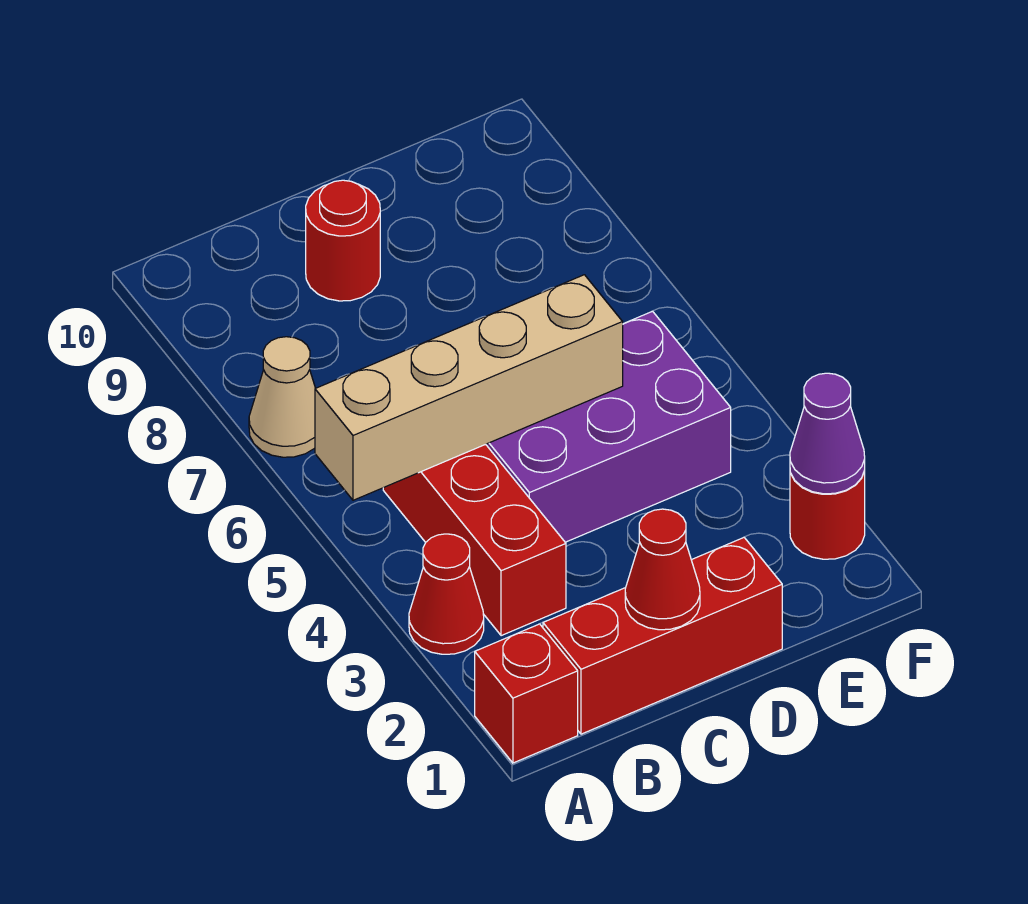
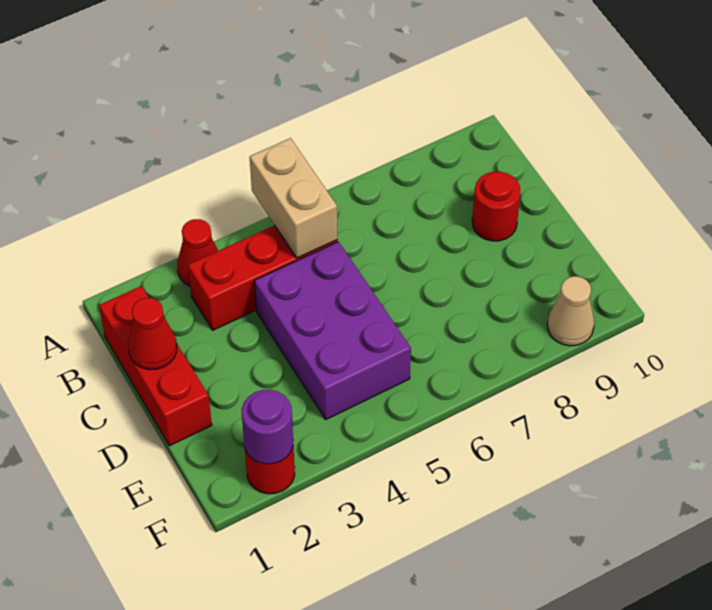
red 1x1 brick [475,624,578,763] -> none
tan 1x4 brick [315,275,623,500] -> tan 1x2 brick [250,138,337,258]
tan 1x1 cone [249,337,315,457] -> tan 1x1 cone moved to [547,276,594,346]
purple 1x1 cone [790,373,865,494] -> purple 1x1 round brick [242,390,293,464]

